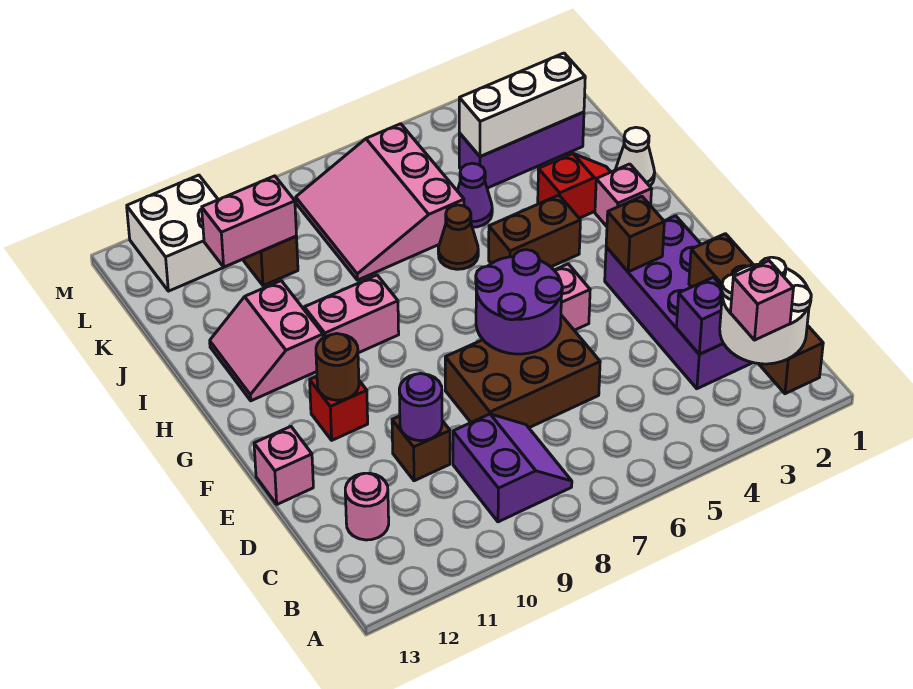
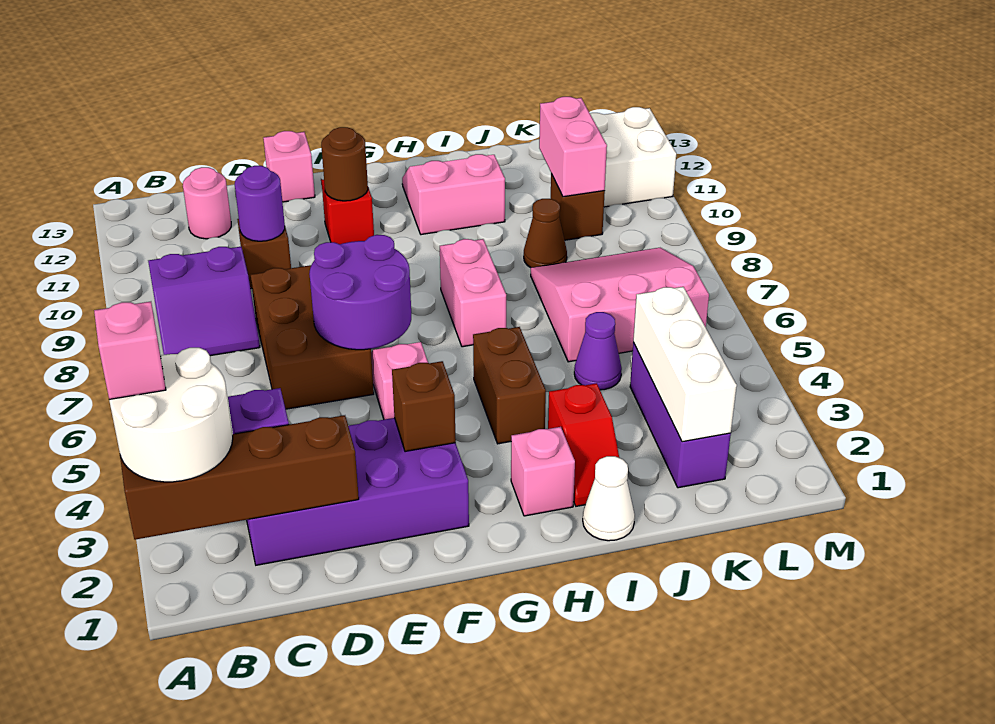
pink 1x2 brick [304,275,399,353] -> pink 1x2 brick moved to [440,239,506,347]
brown 1x1 cone [438,205,478,269] -> brown 1x1 cone moved to [524,199,567,268]

